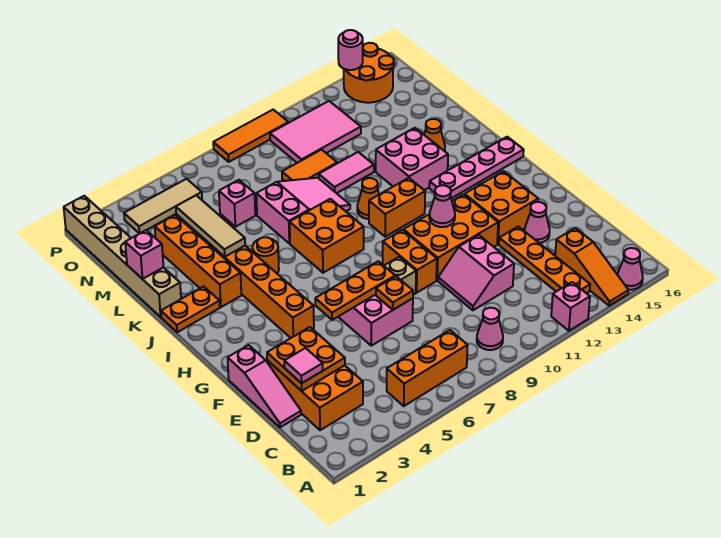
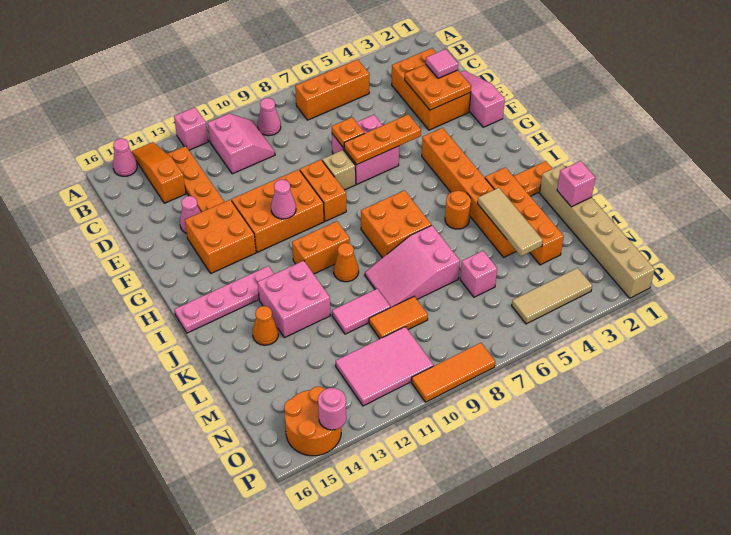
pink 2x2 slope [438,235,514,310] -> pink 2x2 slope moved to [208,114,275,174]

